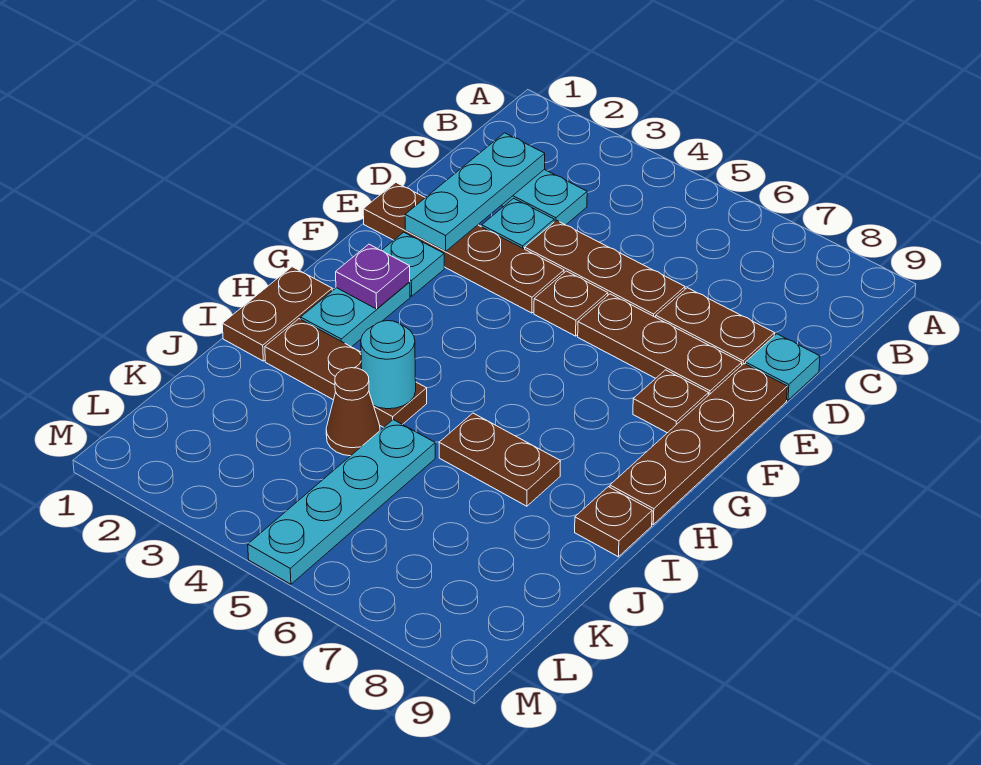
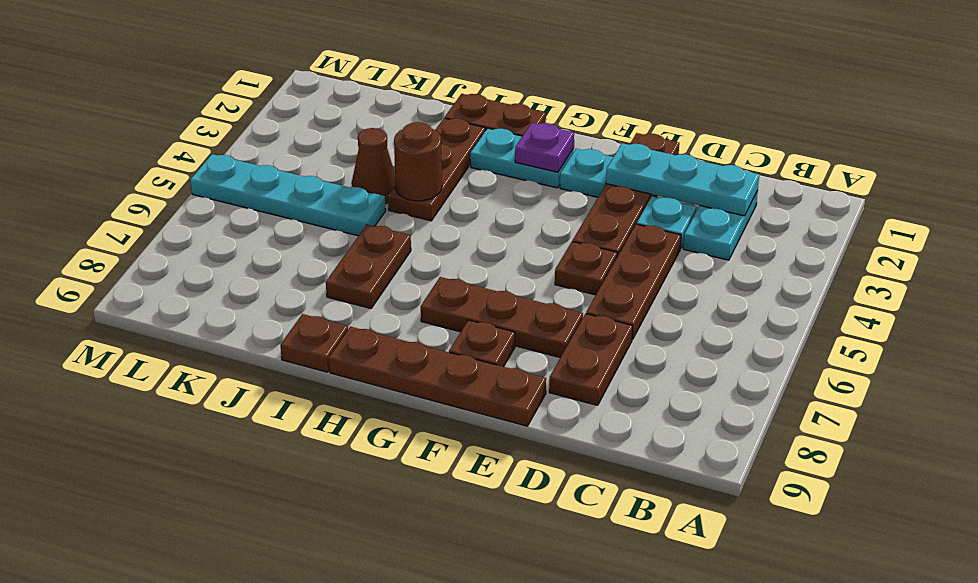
cyan 1x1 plate [745,334,820,400] -> none
brown 1x3 plate [578,294,742,396] -> brown 1x3 plate turned to [421,277,583,358]
cyan 1x1 round brick [361,321,416,409] -> brown 1x1 round brick [394,122,442,201]

